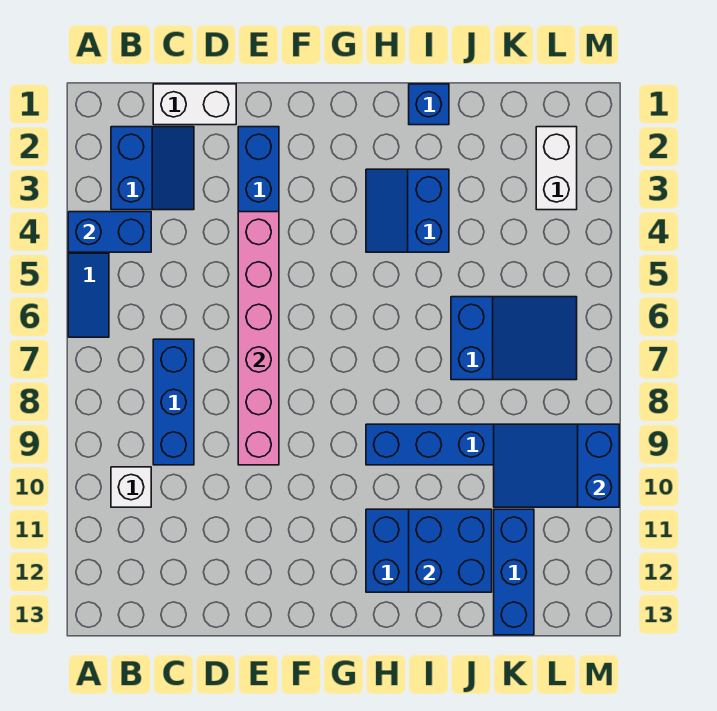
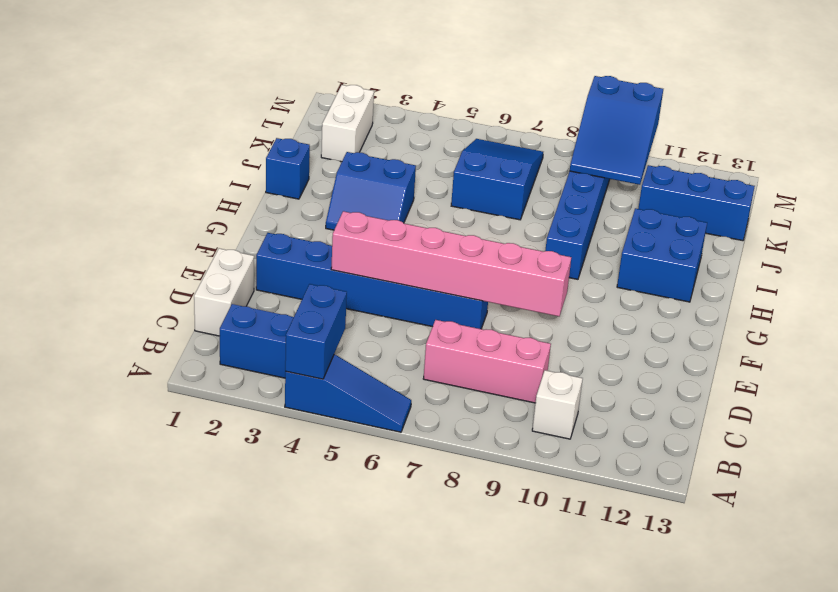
blue 1x3 brick [153,339,194,465] -> pink 1x3 brick [423,320,551,403]
blue 2x2 brick [409,509,492,592] -> none
white 1x2 brick [536,127,577,210] -> white 1x2 brick turned to [321,85,374,162]

